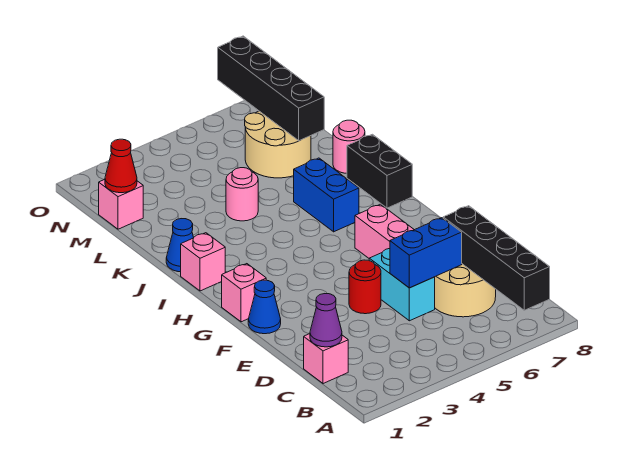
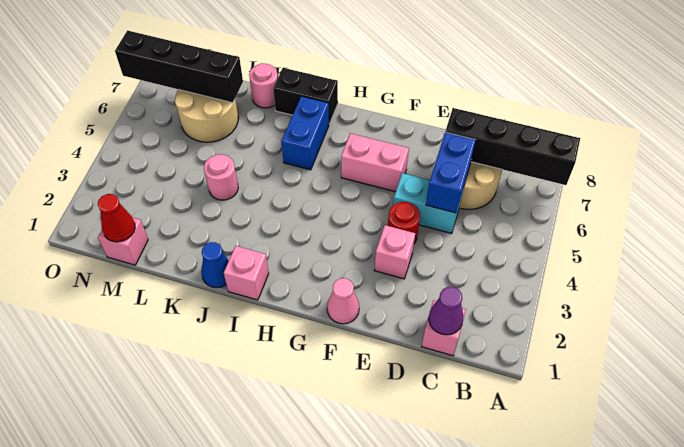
blue 1x1 cone [248,280,281,334] -> pink 1x1 cone [327,278,359,324]
pink 1x1 brick [222,264,266,322] -> pink 1x1 brick moved to [374,225,415,279]
blue 1x2 brick [294,158,359,232] -> blue 1x2 brick turned to [281,96,329,170]

